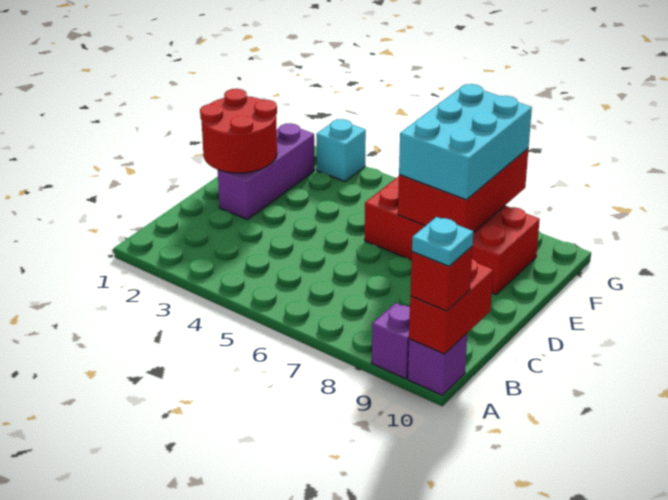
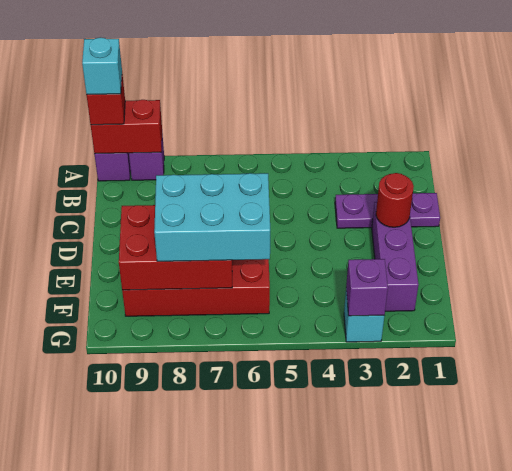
red 1x2 brick [409,259,493,354] -> red 1x2 brick turned to [91,100,162,154]
cyan 1x1 plate [412,217,473,266] -> cyan 1x1 brick [82,38,122,95]
none -> purple 1x3 plate [335,193,440,228]
red 2x2 round brick [200,89,277,173] -> red 1x1 round brick [376,173,414,227]
red 2x3 brick [398,149,528,233] -> red 2x3 brick turned to [119,205,232,290]
cyan 2x3 brick [399,84,532,200] -> cyan 2x3 brick turned to [154,173,270,261]
none -> purple 1x1 brick [346,259,388,316]

